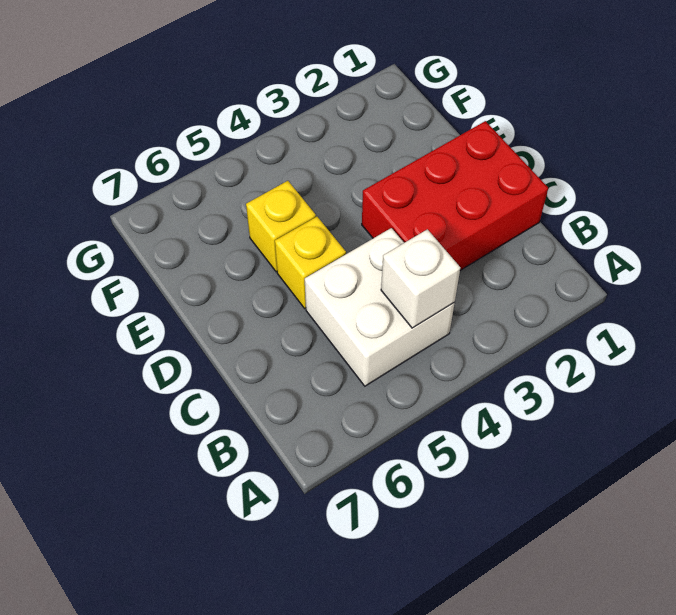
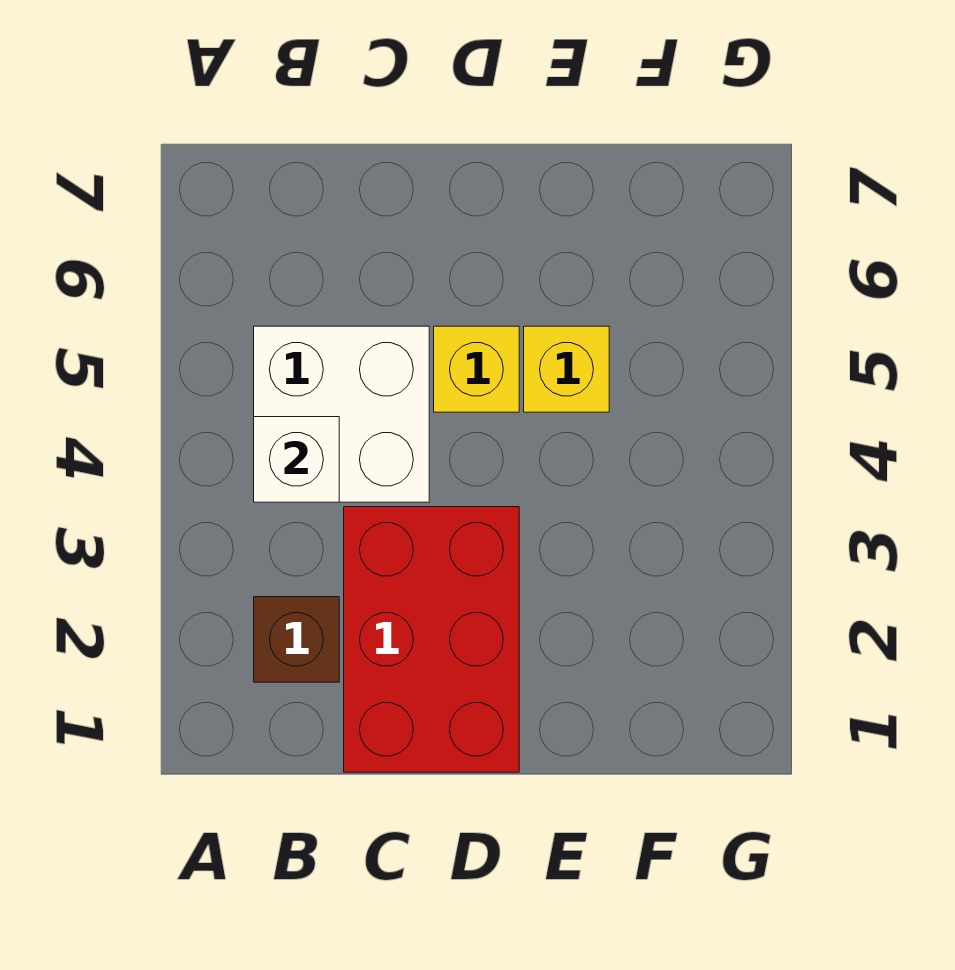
none -> brown 1x1 brick [254,597,339,682]

